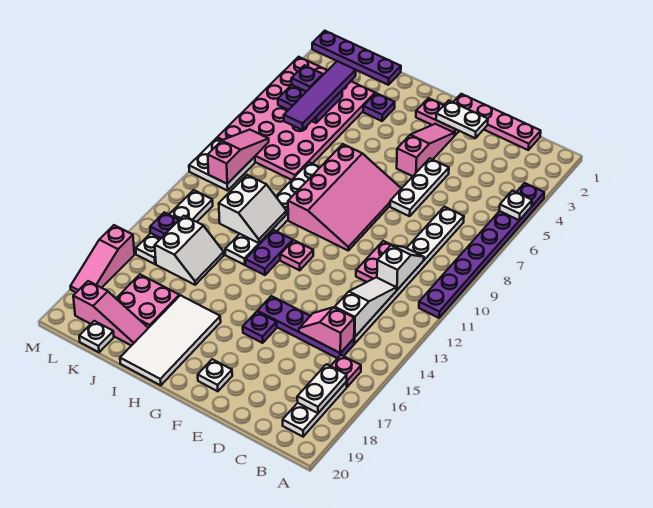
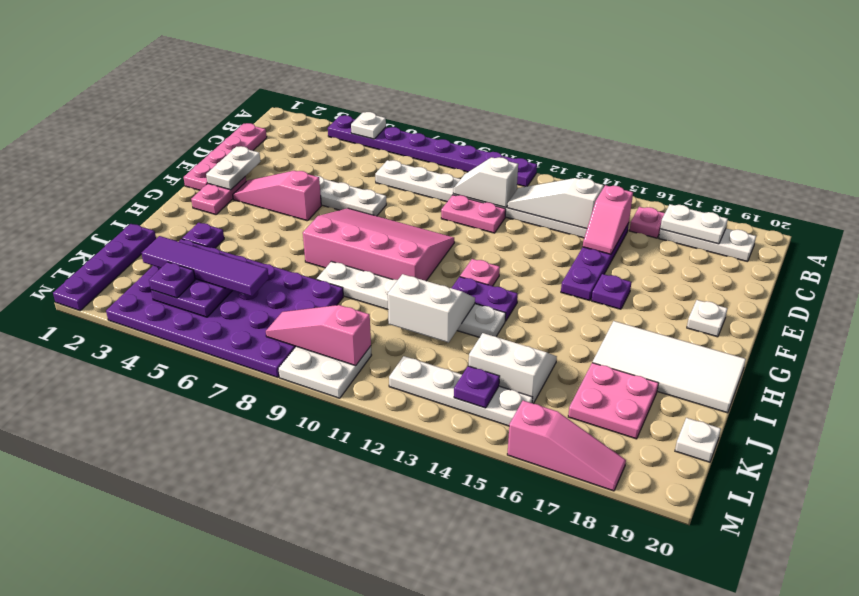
pink 4x6 plate [217,57,375,180] -> purple 4x6 plate [106,239,343,377]
pink 1x3 slope [73,281,148,346] -> none

